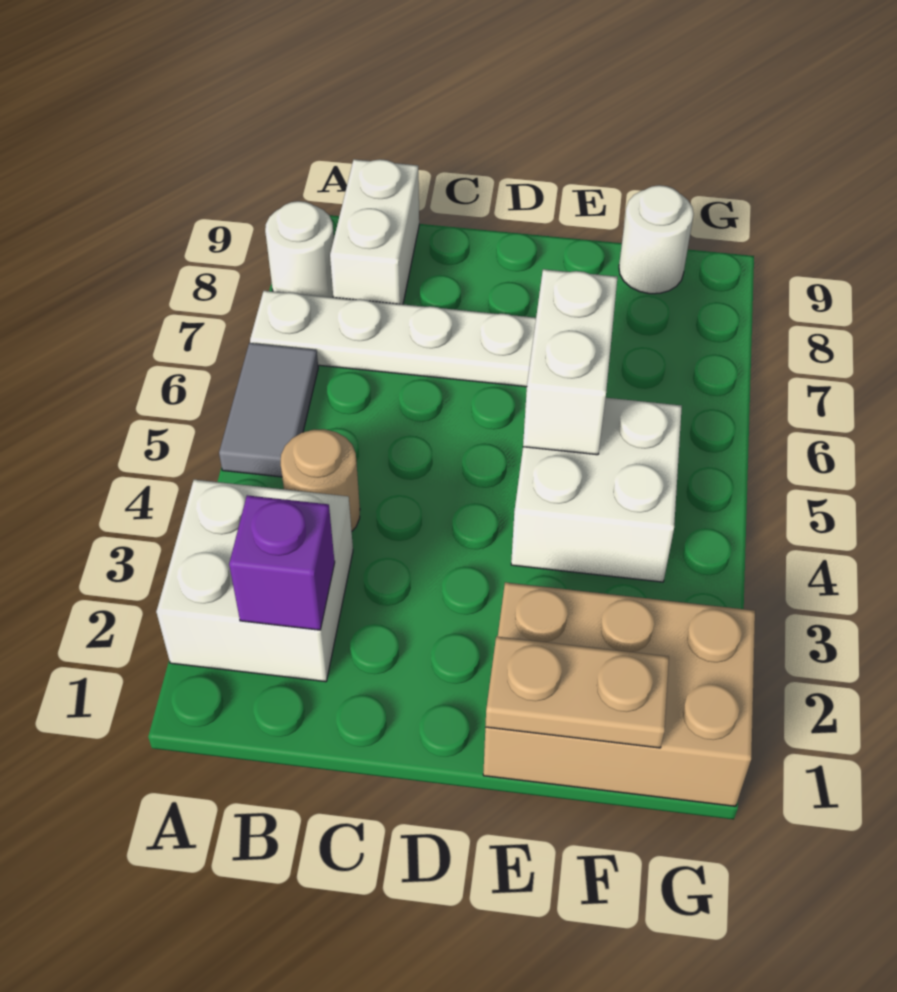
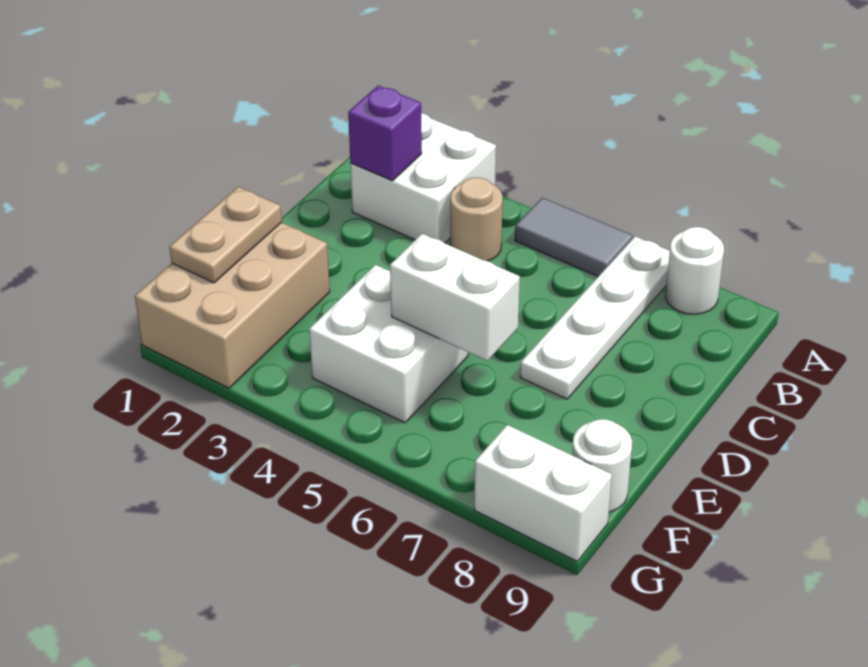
white 1x2 brick [330,159,419,304] -> white 1x2 brick moved to [474,425,612,561]

